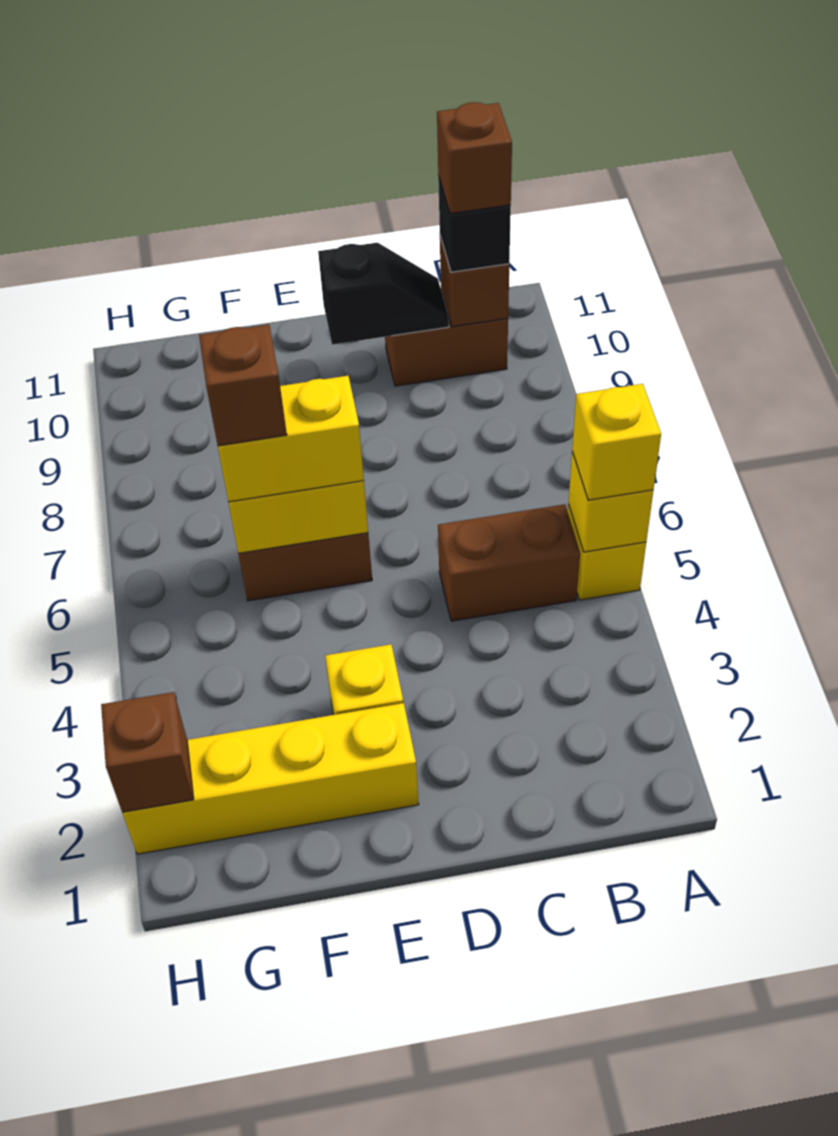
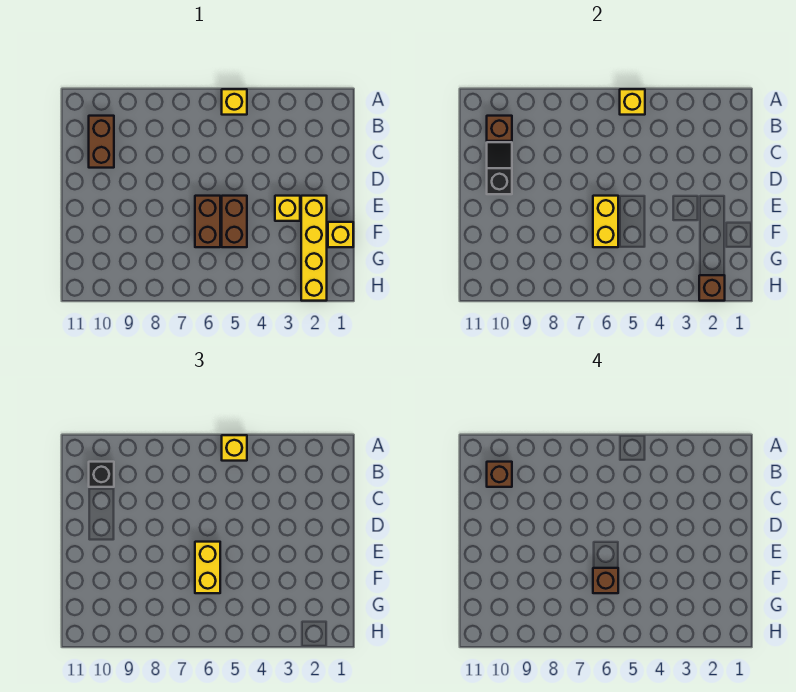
brown 1x2 brick [438,504,580,621] -> brown 1x2 brick moved to [222,196,247,247]
none -> yellow 1x1 brick [328,222,353,247]

